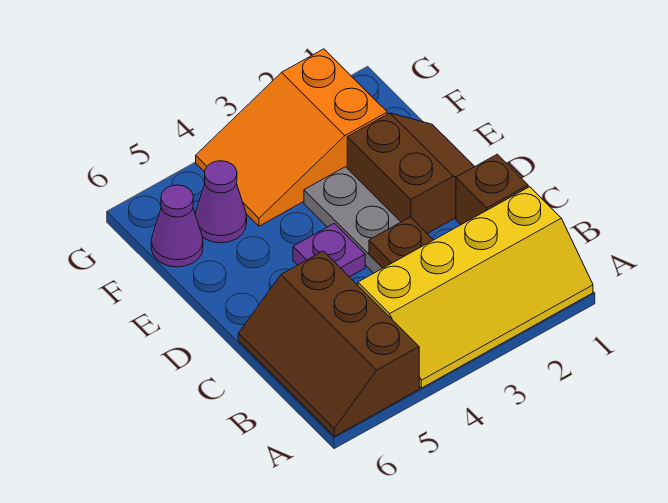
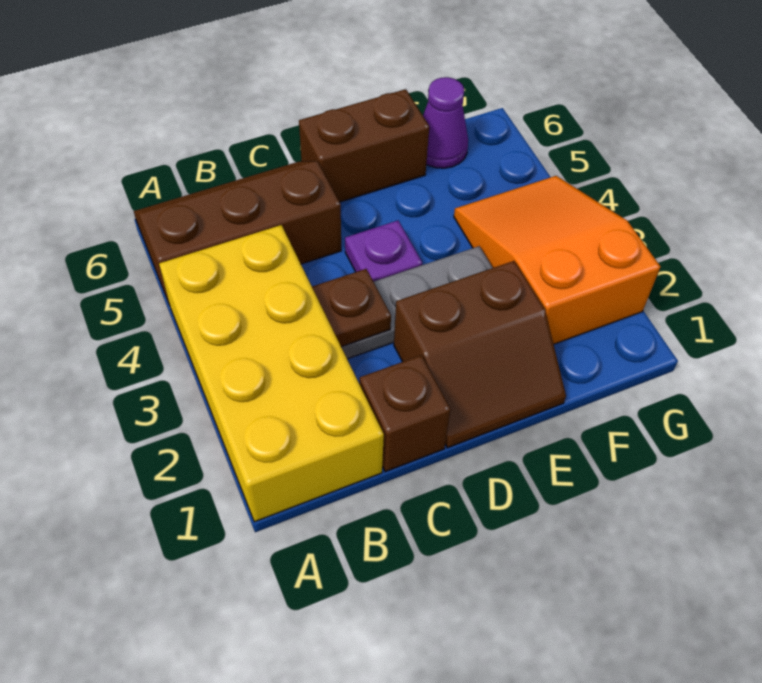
yellow 2x4 slope [358,187,593,388] -> yellow 2x4 brick [159,225,384,522]
none -> brown 1x2 brick [299,89,429,202]
purple 1x1 cone [195,161,247,243] -> none

